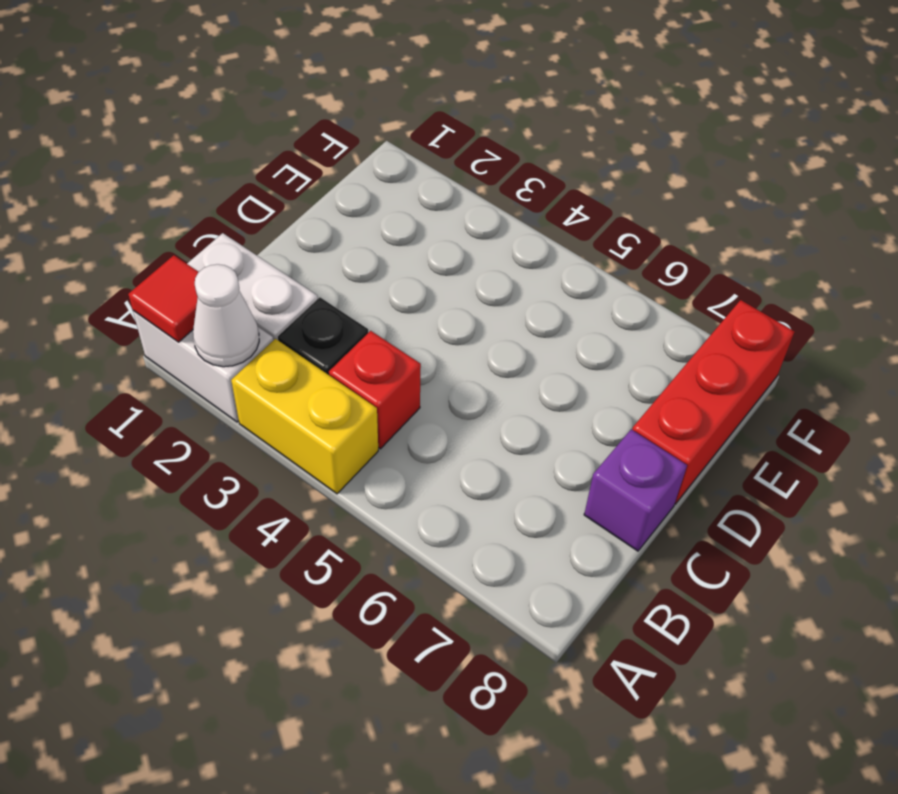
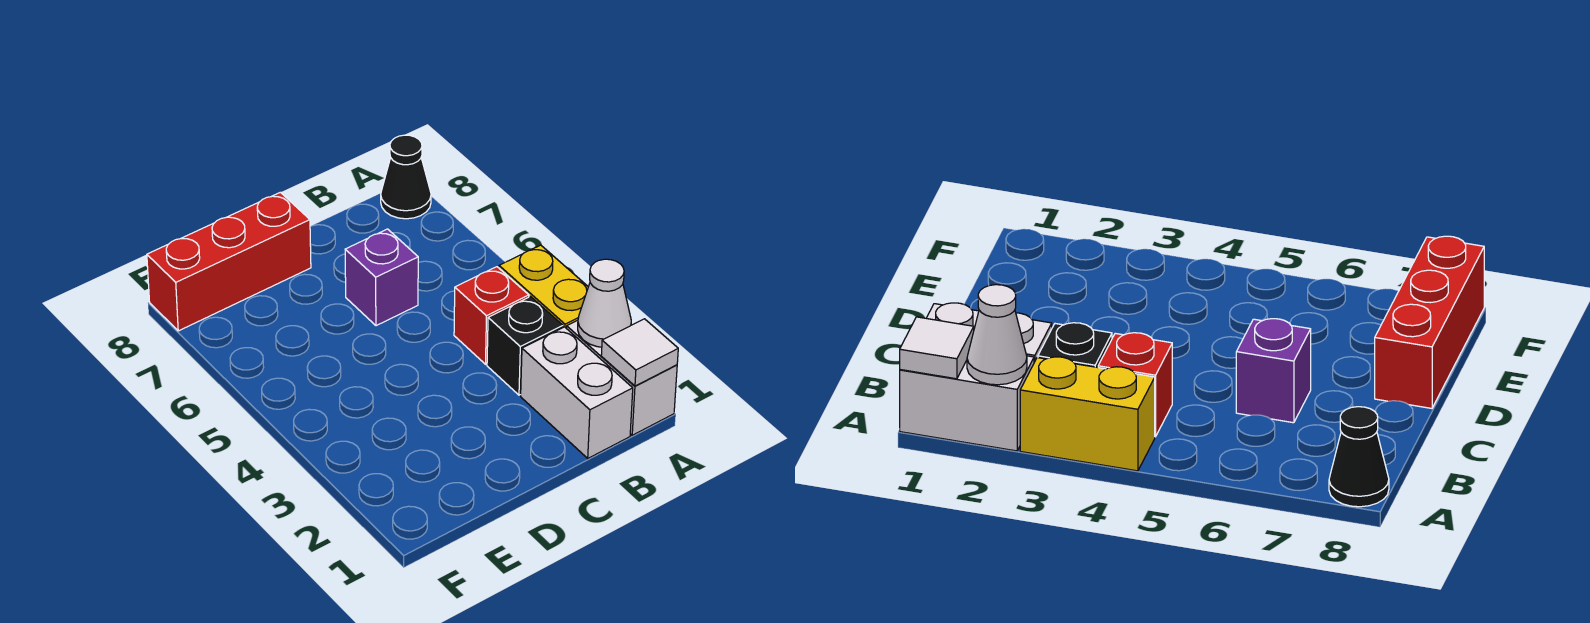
red 1x1 tile [128,255,198,342] -> white 1x1 tile [601,319,678,386]
none -> black 1x1 cone [381,135,431,219]
purple 1x1 brick [584,429,687,551] -> purple 1x1 brick moved to [345,229,418,326]

